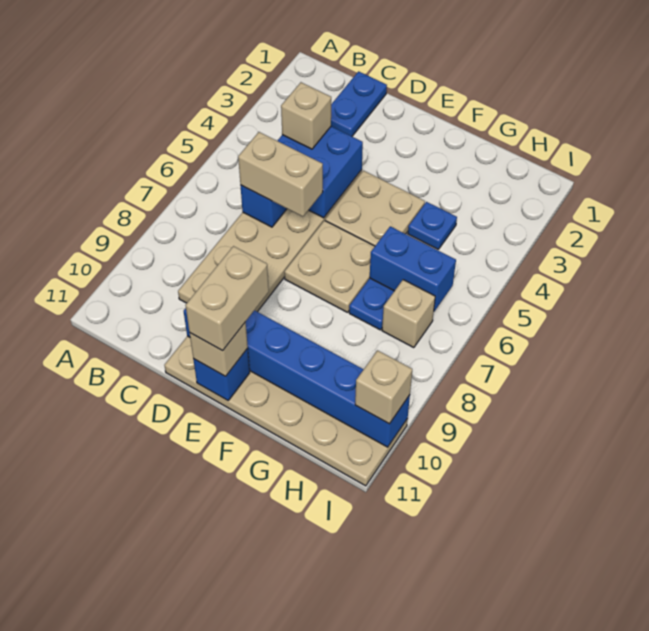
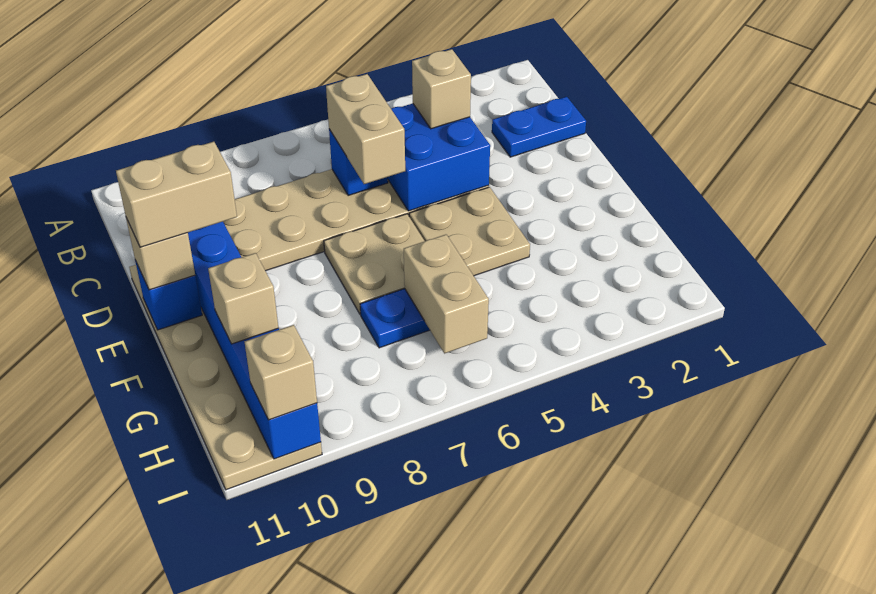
blue 1x1 plate [408,202,457,249] -> none
blue 1x2 brick [370,226,456,311] -> tan 1x2 brick [404,235,489,354]
tan 1x1 brick [382,280,435,348] -> tan 1x1 brick moved to [208,253,278,344]

